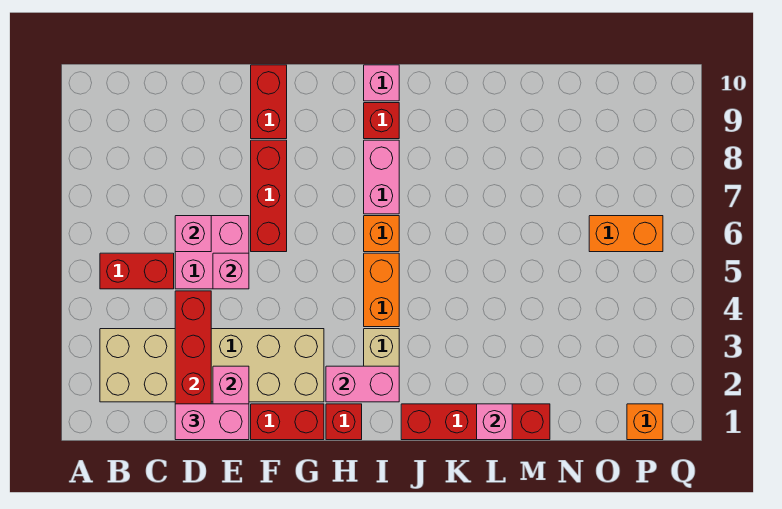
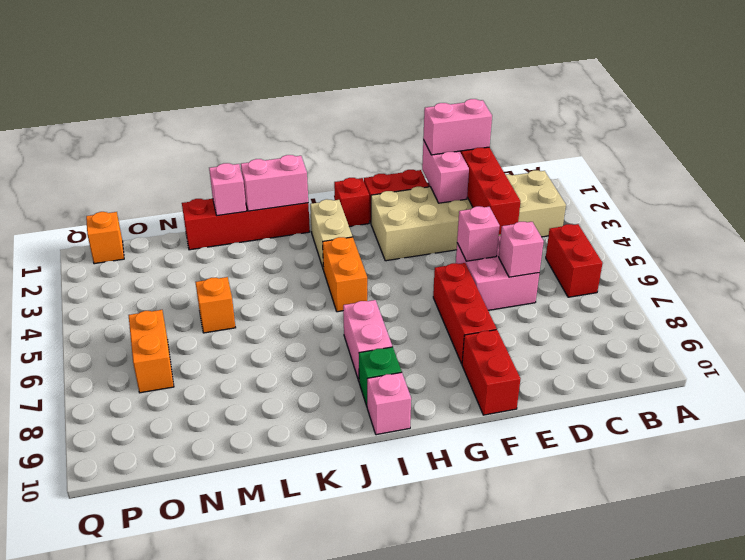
red 1x2 brick [100,253,174,289] -> red 1x2 brick turned to [546,224,603,297]
pink 1x2 brick [326,366,399,402] -> pink 1x2 brick moved to [241,155,308,211]
orange 1x1 brick [364,216,399,252] -> orange 1x1 brick moved to [195,277,236,333]
red 1x1 brick [364,103,399,139] -> green 1x1 brick [359,347,402,406]
orange 1x2 brick [589,216,663,252] -> orange 1x2 brick turned to [129,310,174,393]

